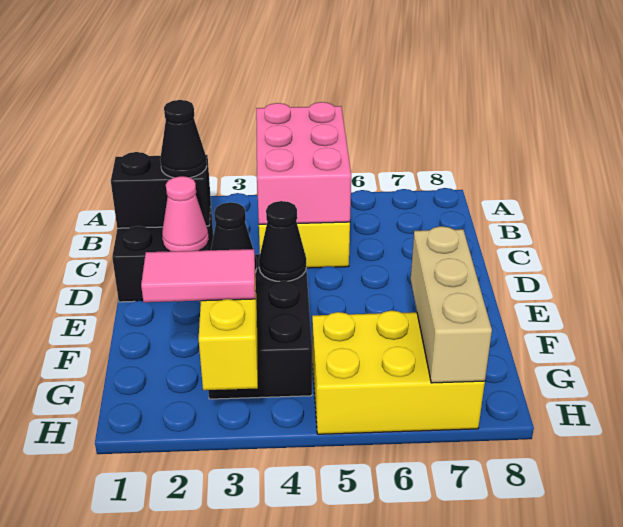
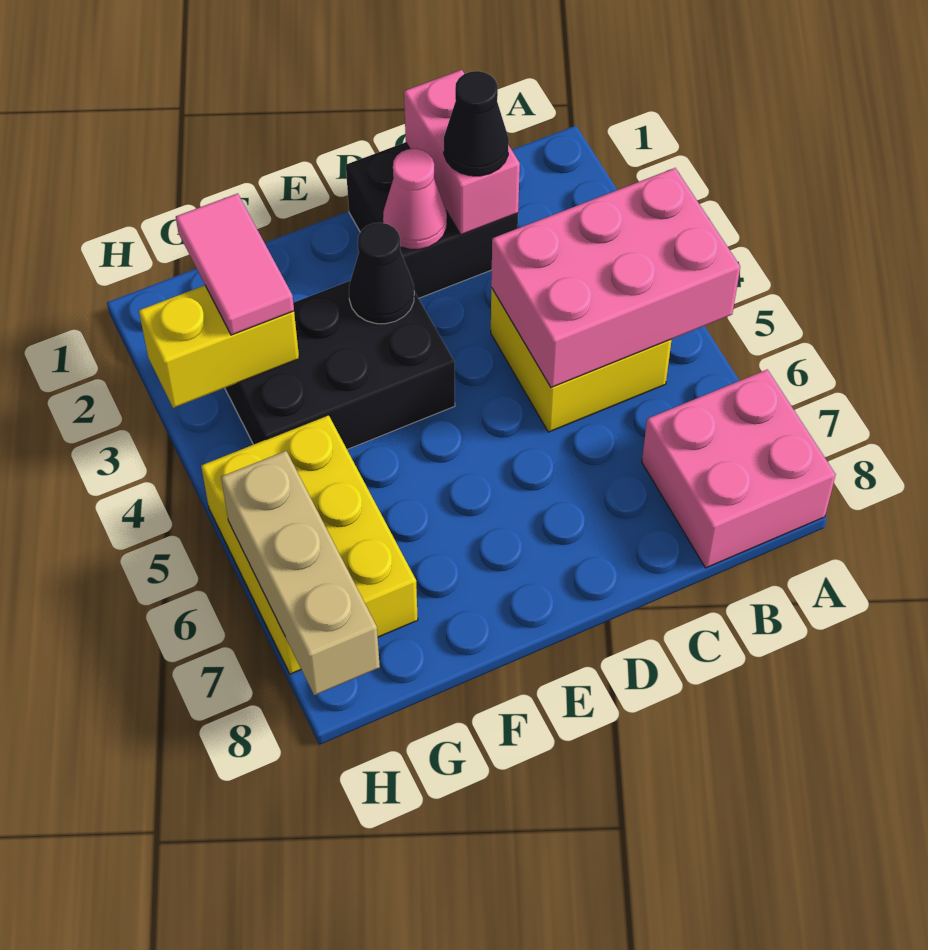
none -> pink 2x2 brick [642,369,836,568]
black 1x2 brick [111,152,211,228] -> pink 1x2 brick [404,70,520,235]
black 1x1 cone [259,201,306,281] -> none
tan 1x3 brick [411,226,492,383] -> tan 1x3 brick turned to [221,451,380,695]

